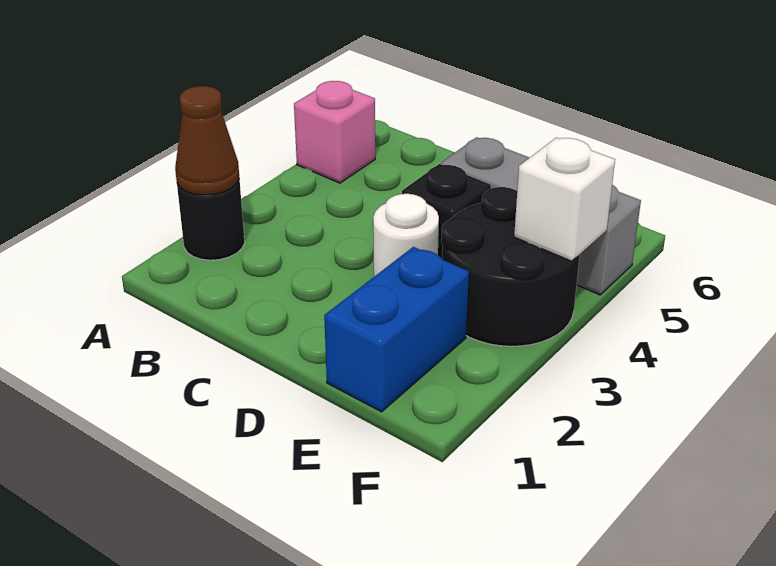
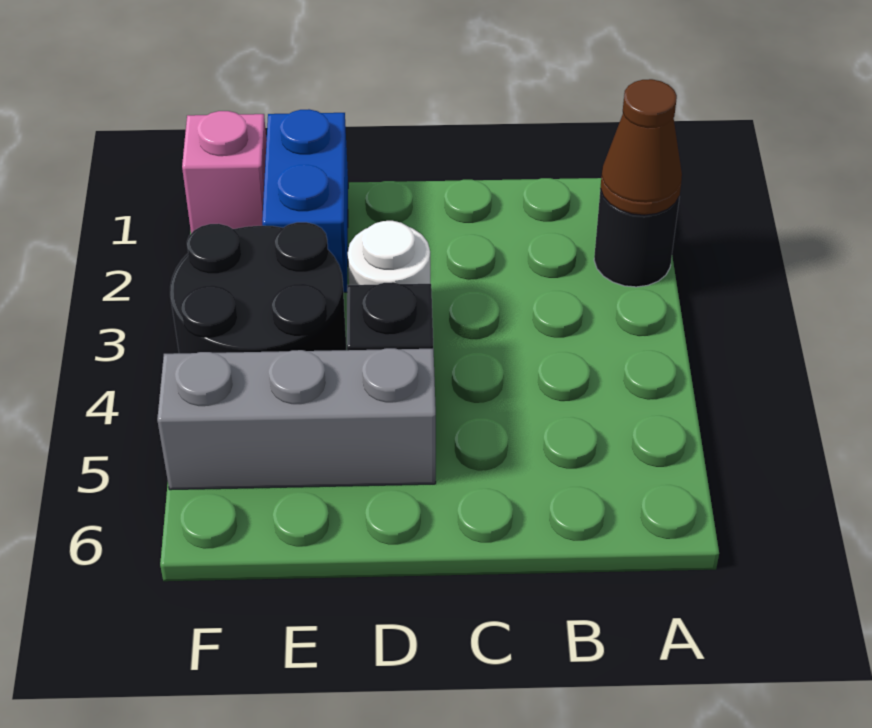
pink 1x1 brick [294,81,375,183] -> pink 1x1 brick moved to [182,111,267,233]
white 1x1 brick [514,138,615,261] -> none

